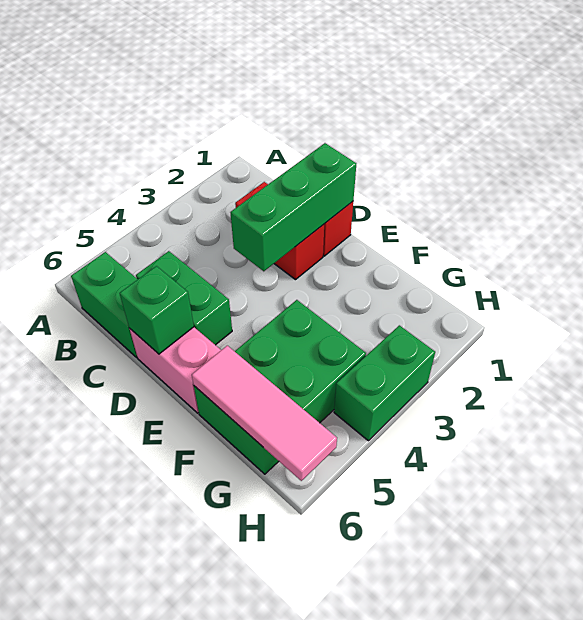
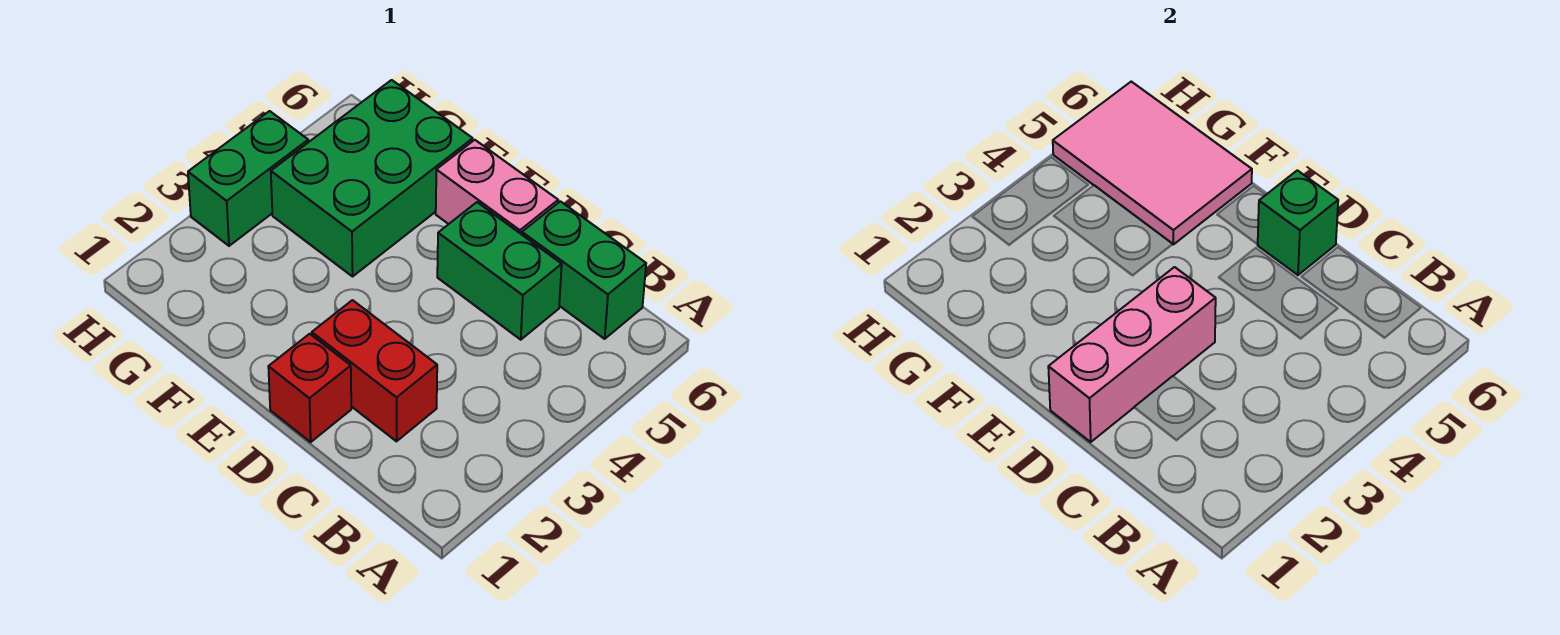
green 1x3 brick [230,143,356,271] -> pink 1x3 brick [1048,267,1216,442]
pink 1x3 tile [192,346,337,481] -> pink 2x3 tile [1053,82,1252,244]

